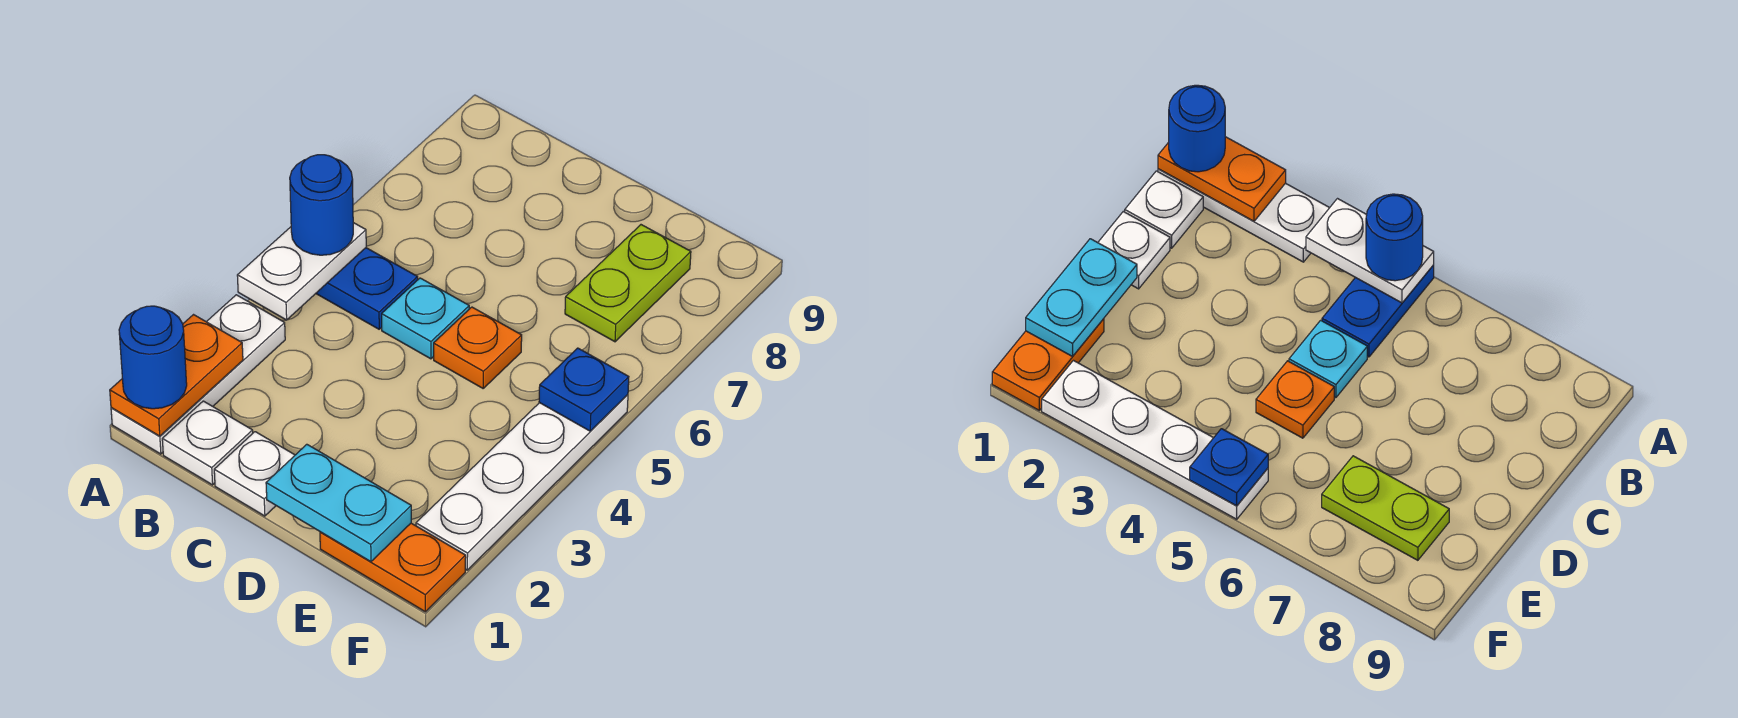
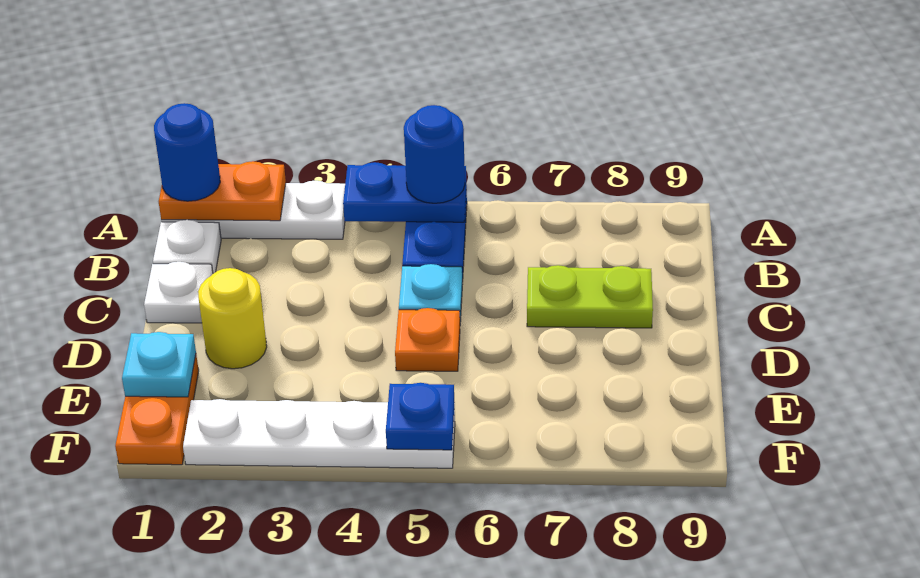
white 1x2 plate [237,223,366,320] -> blue 1x2 plate [343,162,466,222]
cyan 1x2 plate [266,444,411,562] -> cyan 1x1 plate [122,332,196,397]
none -> yellow 1x1 round brick [198,268,267,369]
lime 1x2 plate [565,225,691,342] -> lime 1x2 plate moved to [527,265,653,328]

